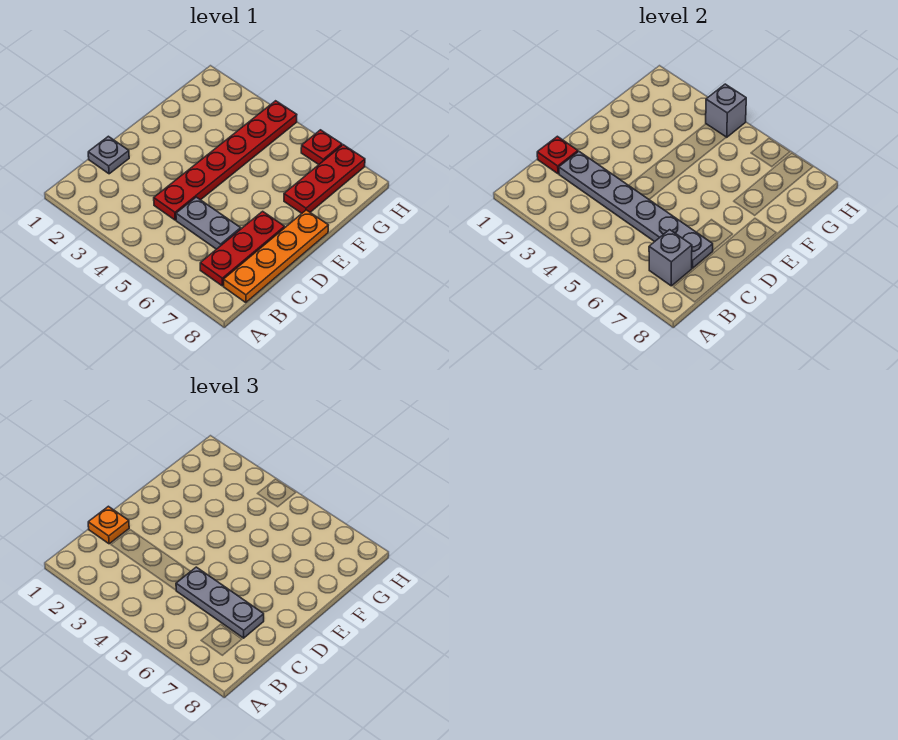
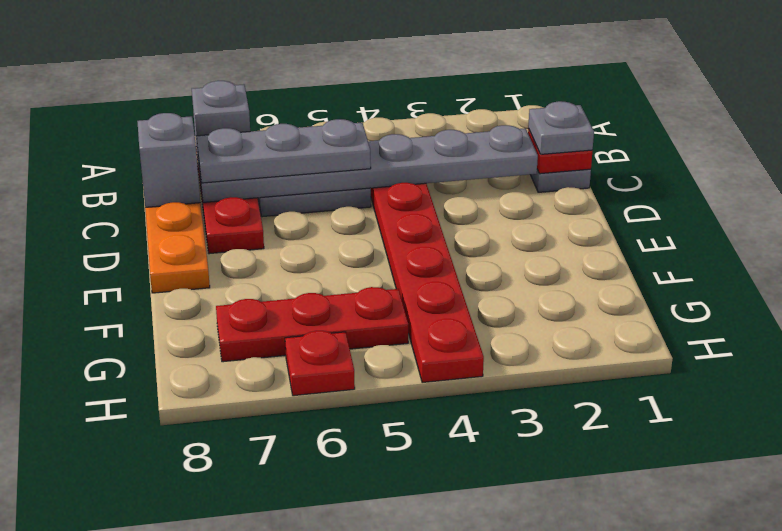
orange 1x1 plate [88,506,129,544] -> grey 1x1 plate [528,101,594,154]
red 1x3 plate [284,145,365,213] -> red 1x3 plate turned to [216,287,408,362]
grey 1x1 brick [706,84,746,137] -> grey 1x1 brick moved to [137,113,200,207]

